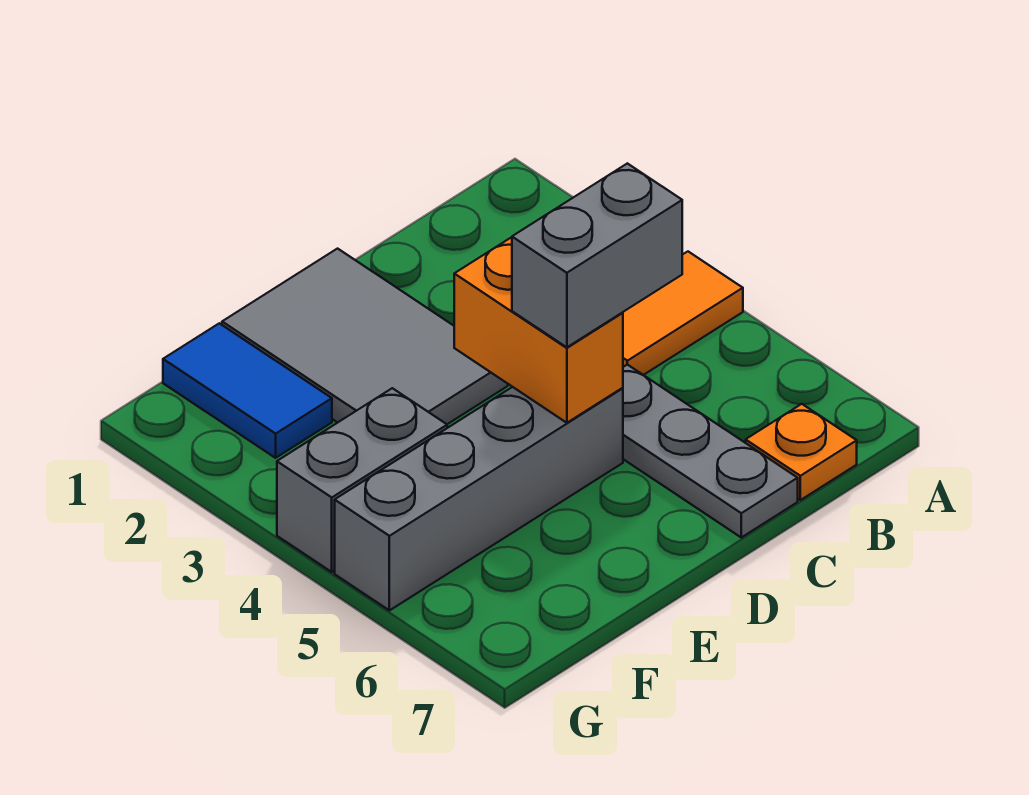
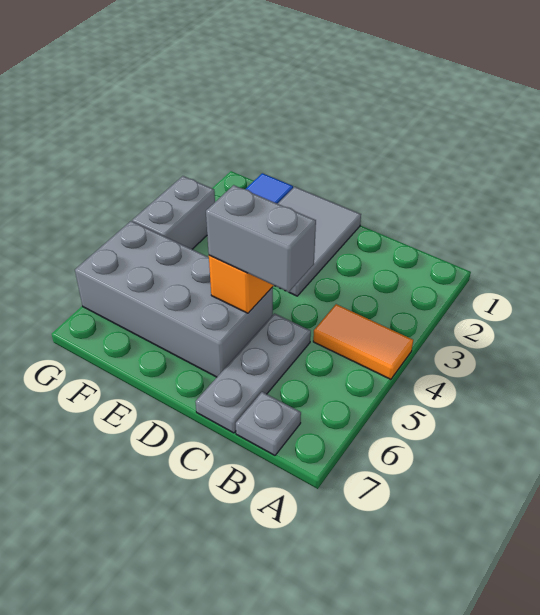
orange 1x1 plate [746,404,857,500] -> grey 1x1 plate [236,392,301,455]
grey 1x4 brick [335,387,623,610] -> grey 2x4 brick [75,221,273,377]
grey 1x2 brick [277,388,447,572] -> grey 1x2 brick turned to [132,176,215,249]

